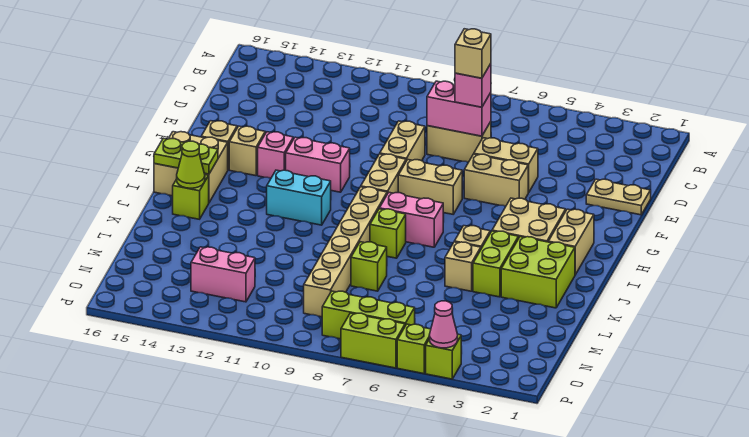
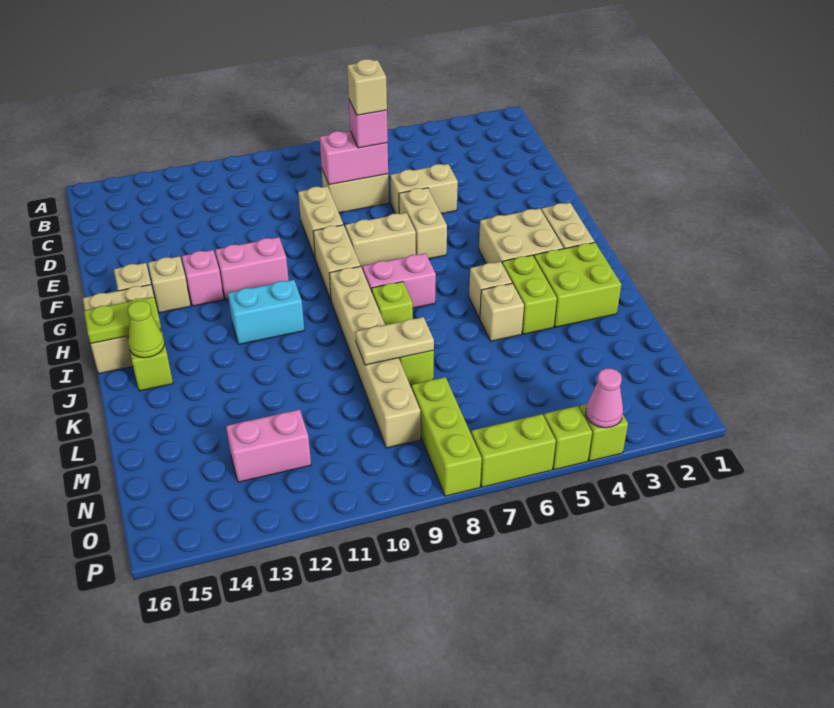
tan 1x2 plate [586,179,651,215] -> tan 1x2 plate moved to [355,317,434,365]
tan 1x2 brick [464,154,529,206] -> tan 1x2 brick turned to [399,188,447,259]
lime 1x3 brick [322,291,415,339] -> lime 1x3 brick turned to [412,377,482,496]

